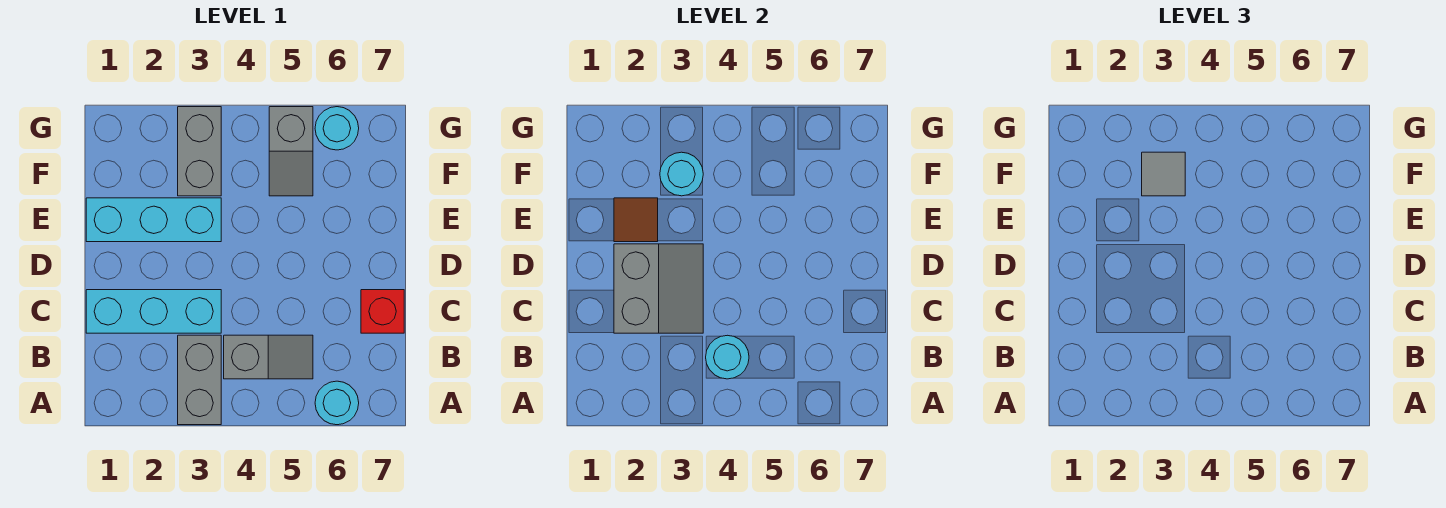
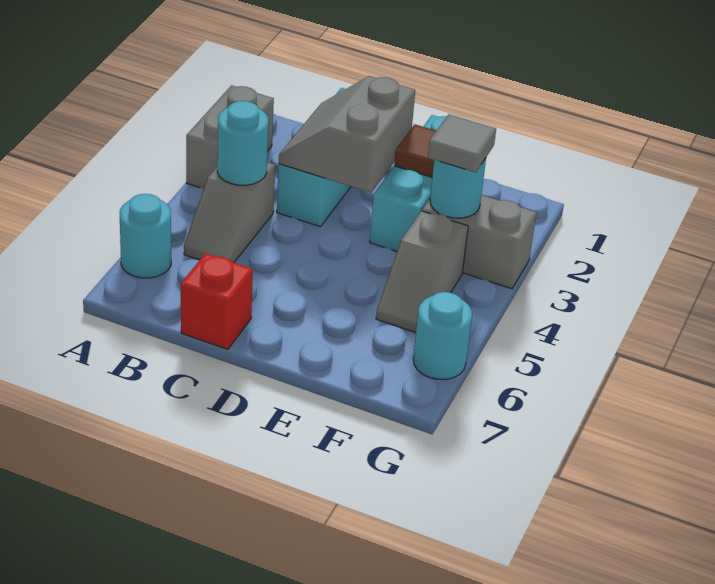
grey 1x2 brick [178,335,221,425] -> grey 1x2 brick turned to [186,85,274,189]
grey 2x2 slope [614,244,703,333] -> grey 2x2 slope turned to [279,76,415,193]
grey 1x2 slope [269,107,313,196] -> grey 1x2 slope turned to [376,211,468,333]

